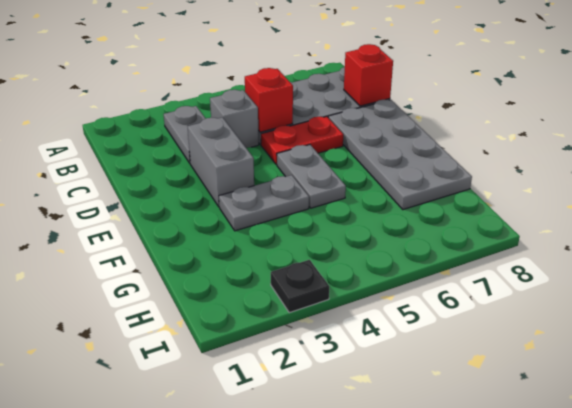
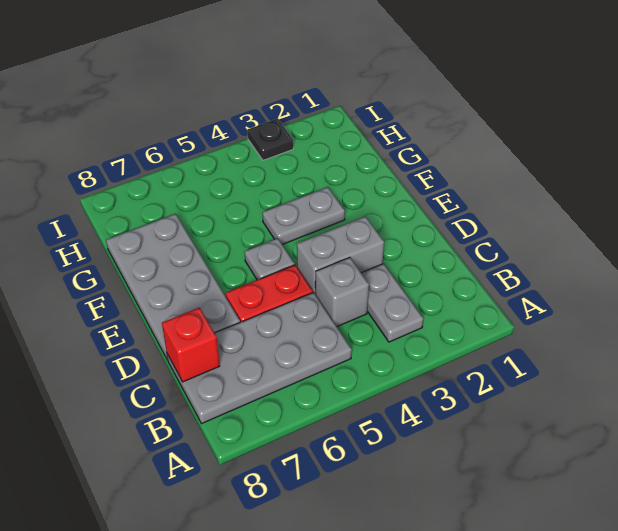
red 1x1 brick [245,68,293,132] -> none
grey 1x2 brick [188,117,254,207] -> grey 1x2 brick turned to [297,217,384,293]
grey 1x2 plate [277,145,346,208] -> grey 1x1 plate [244,238,295,280]

